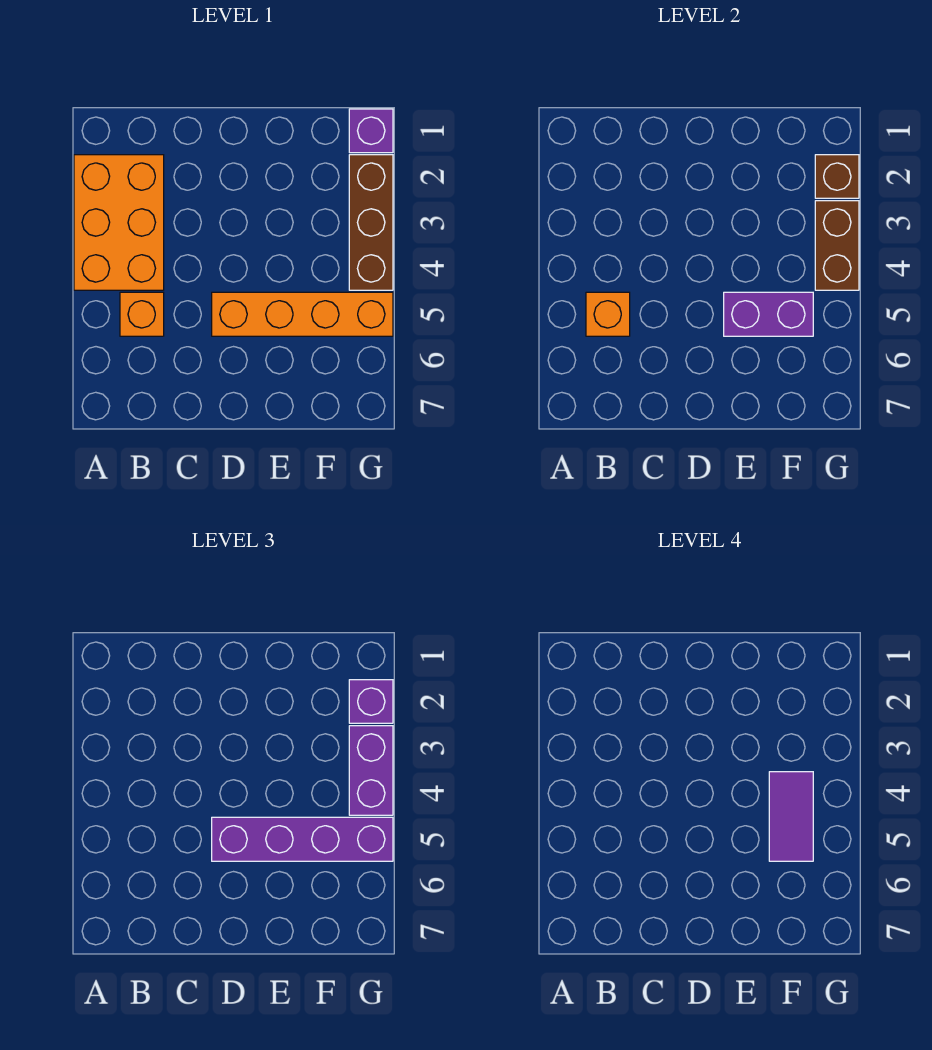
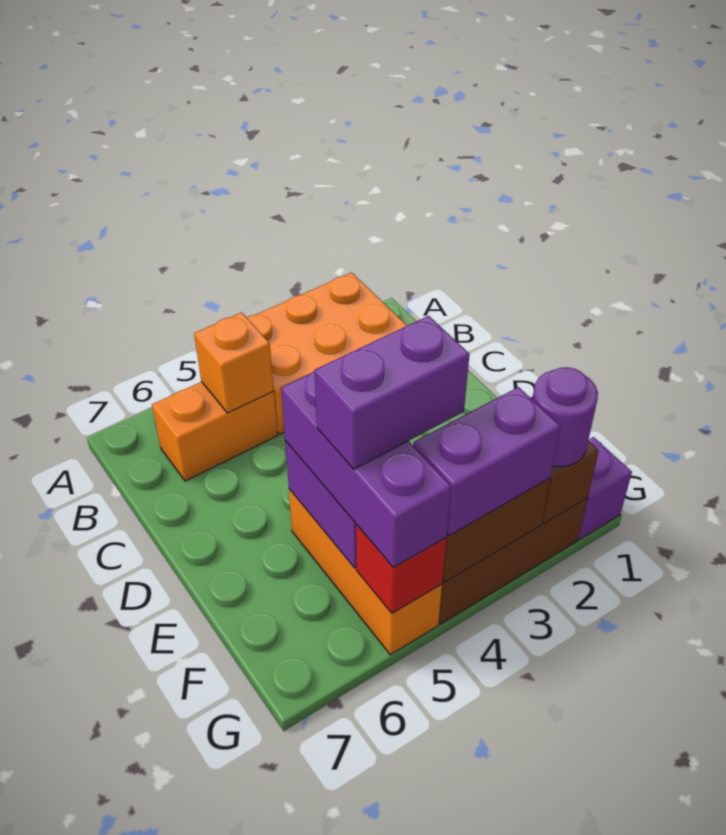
orange 1x1 brick [120,292,164,336] -> orange 1x2 brick [152,382,277,481]
orange 1x4 brick [212,292,393,336] -> orange 1x3 brick [289,489,442,655]
purple 1x4 brick [212,817,393,861] -> purple 1x3 brick [281,372,451,567]
purple 1x2 tile [769,772,813,861] -> purple 1x2 brick [314,316,470,469]
purple 1x1 brick [349,680,393,723] -> purple 1x1 round brick [532,367,598,467]
none -> red 1x1 brick [356,525,446,613]

